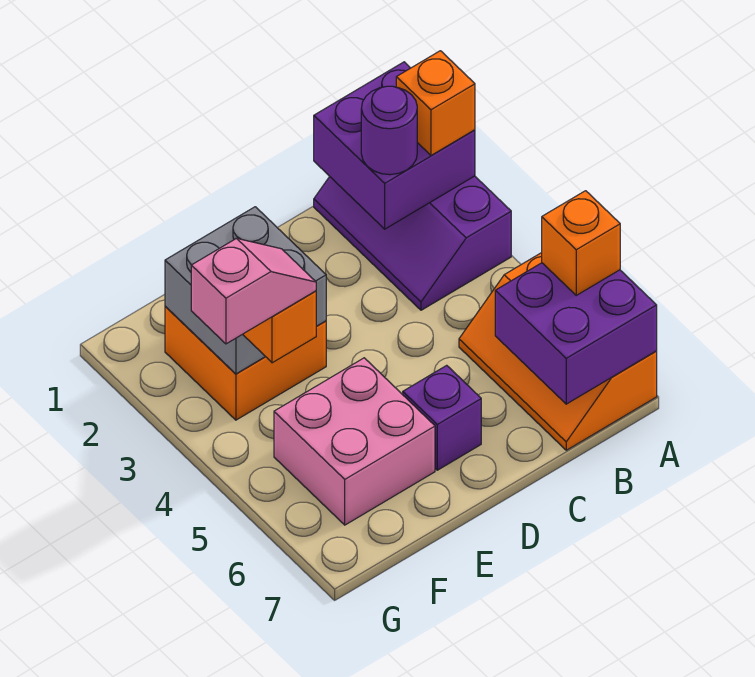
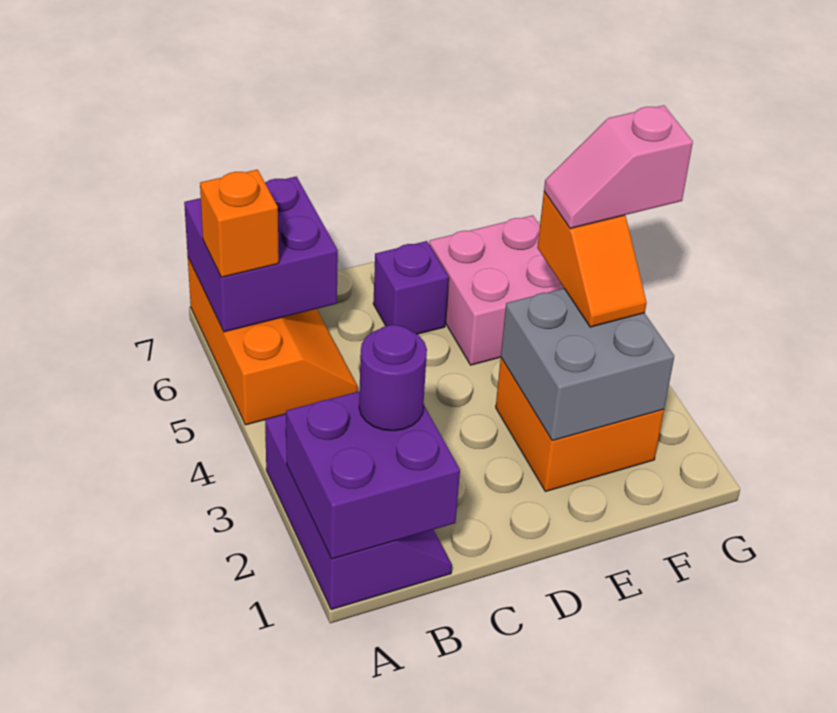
orange 1x1 brick [396,51,475,155] -> none

